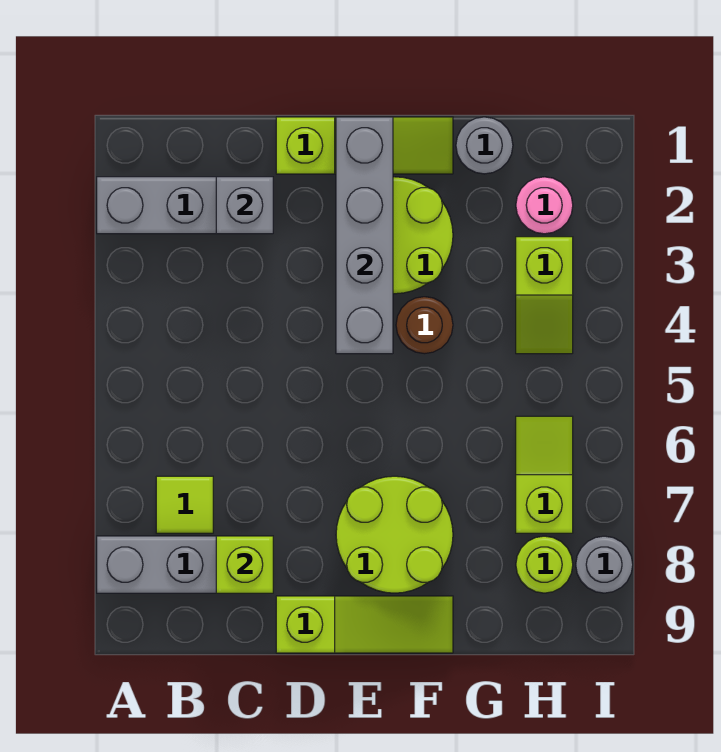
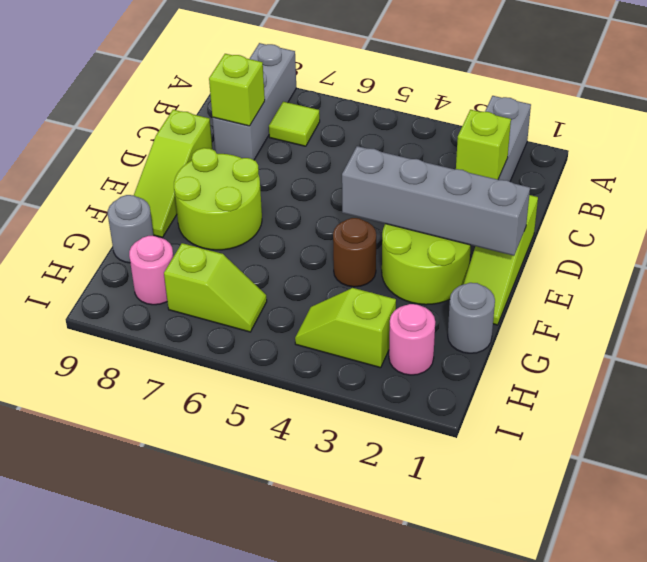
grey 1x1 brick [216,177,273,234] -> lime 1x1 brick [456,110,511,180]
lime 1x1 round brick [516,536,573,593] -> pink 1x1 round brick [129,236,173,305]
grey 1x1 round brick [576,536,633,593] -> grey 1x1 round brick moved to [108,195,154,263]

